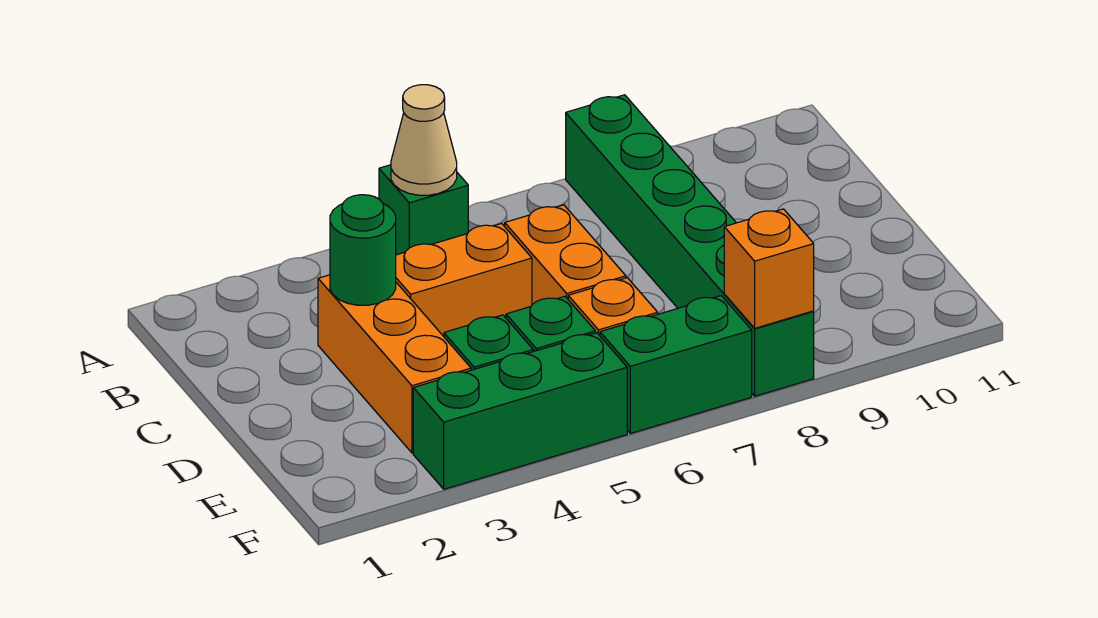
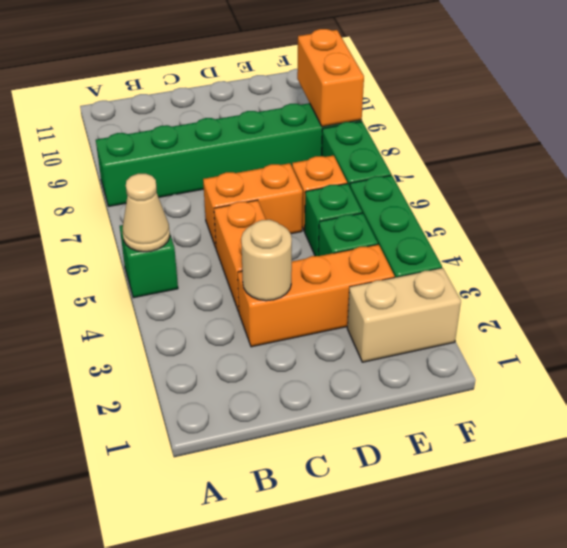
green 1x1 round brick [330,195,396,305] -> tan 1x1 round brick [241,220,292,301]
none -> tan 1x2 brick [347,268,461,362]
orange 1x1 brick [724,209,814,328] -> orange 1x2 brick [297,29,364,127]

